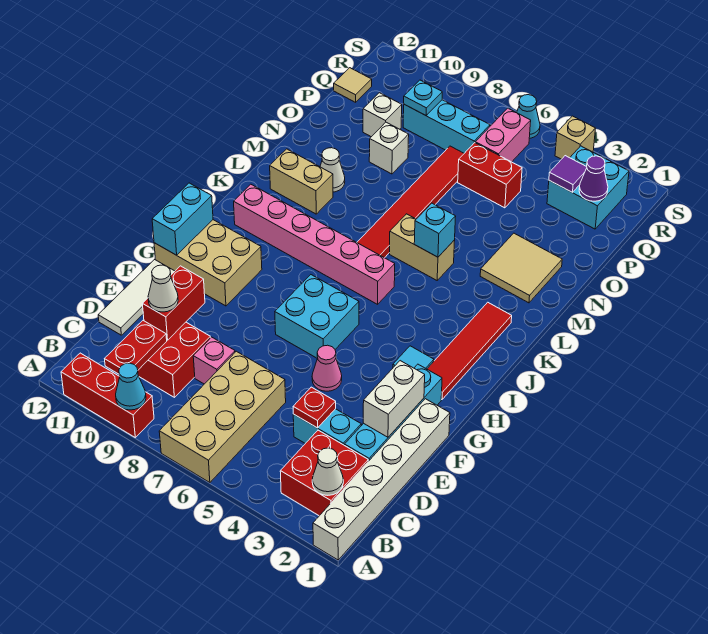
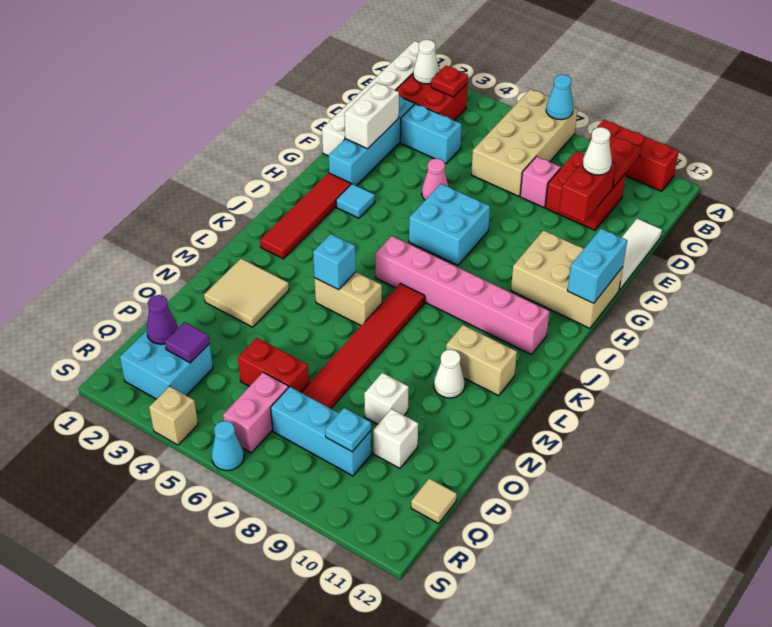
cyan 1x1 cone [116,363,146,410] -> cyan 1x1 cone moved to [546,75,573,120]
red 1x1 plate [293,387,336,428] -> red 1x1 plate moved to [431,66,468,97]

